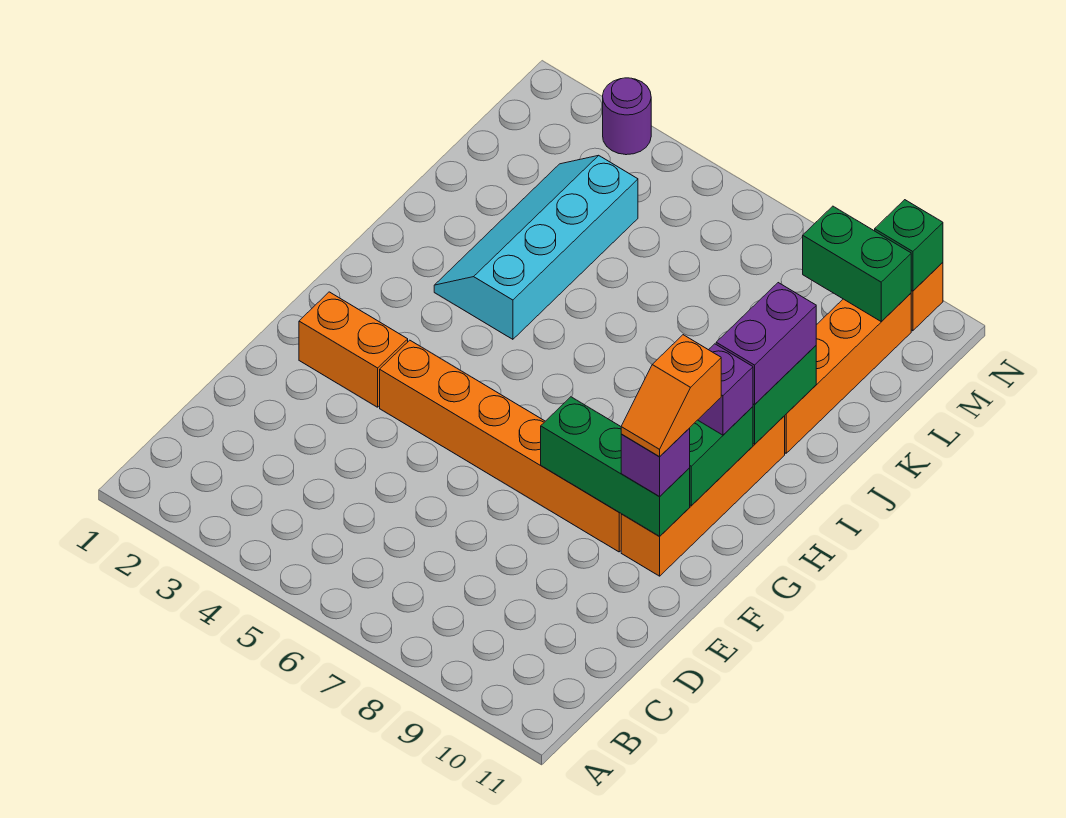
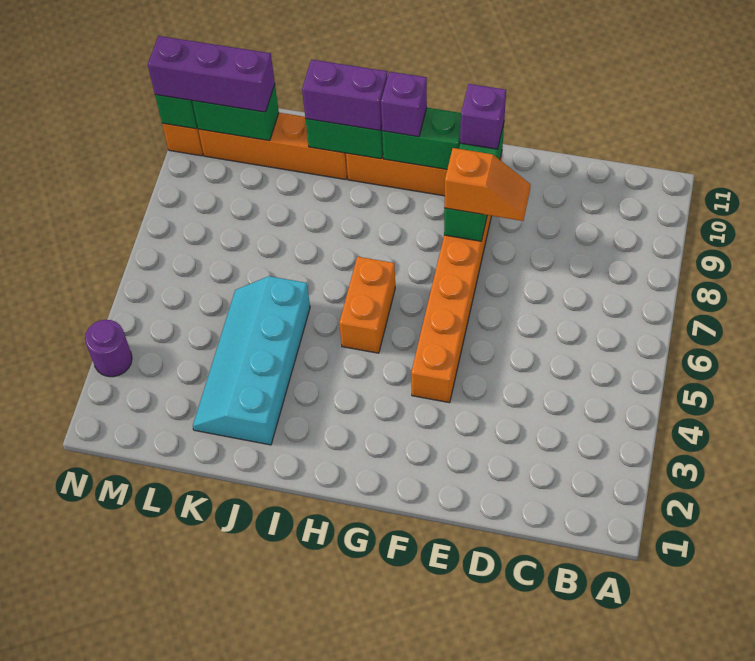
orange 1x2 brick [299,292,408,407] -> orange 1x2 brick moved to [339,257,395,353]
orange 1x2 slope [621,335,721,457] -> orange 1x2 slope moved to [444,148,531,221]
cyan 2x4 slope [434,156,638,339] -> cyan 2x4 slope turned to [193,276,310,445]
none -> purple 1x3 brick [148,36,275,112]
green 1x2 brick [803,206,912,322] -> green 1x2 brick turned to [192,85,279,141]

